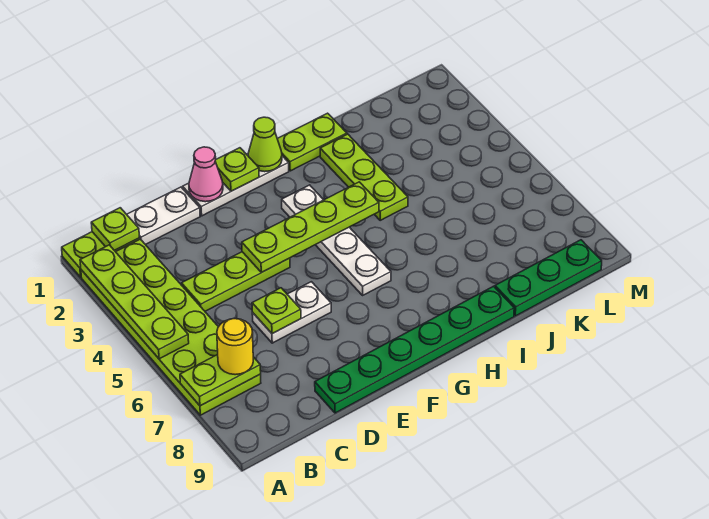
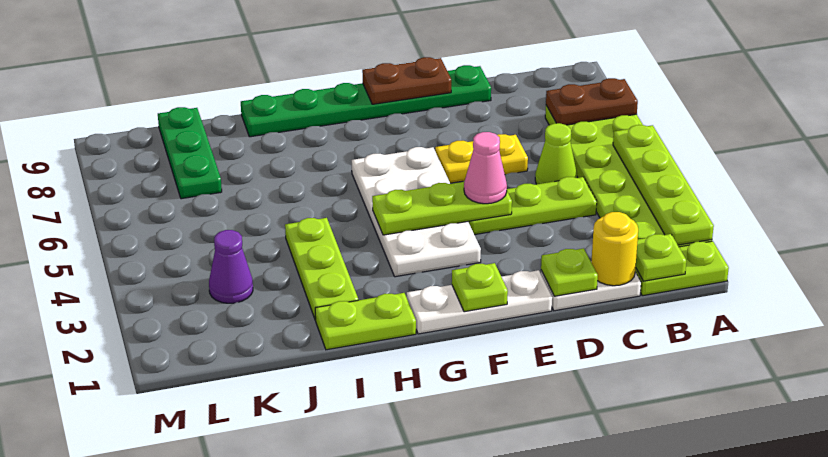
lime 1x2 plate [180,355,261,406] -> brown 1x2 plate [546,78,638,125]
yellow 1x1 round brick [217,319,253,375] -> yellow 1x1 round brick moved to [591,212,638,286]
white 1x2 plate [252,282,331,343] -> yellow 1x2 plate [435,134,528,183]
lime 1x1 plate [252,288,301,334] -> lime 1x1 plate moved to [541,248,598,296]
pink 1x1 cone [189,147,223,202] -> pink 1x1 cone moved to [464,132,507,204]
lime 1x4 plate [242,182,379,273] -> lime 1x3 plate [372,182,512,235]
none -> brown 1x2 plate [362,57,451,104]
lime 1x1 cone [248,117,282,172] -> lime 1x1 cone moved to [535,123,577,184]
white 1x4 plate [282,185,391,295] -> white 2x4 plate [352,147,481,277]
green 1x3 plate [495,240,602,316] -> green 1x3 plate turned to [158,107,222,199]
none -> purple 1x1 cone [209,230,253,303]

